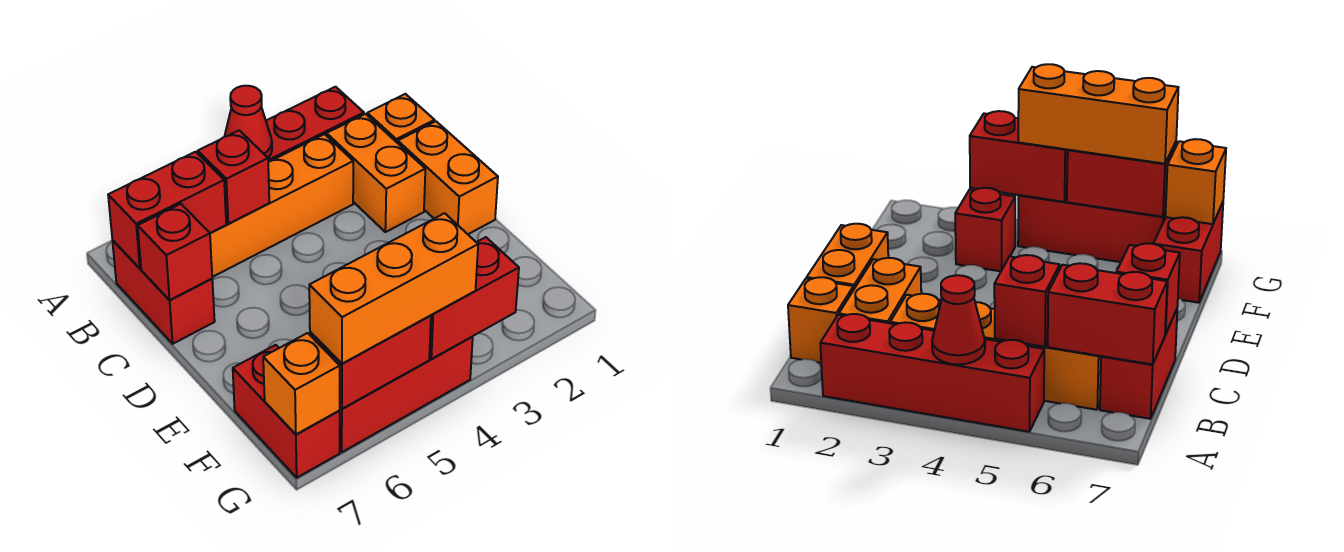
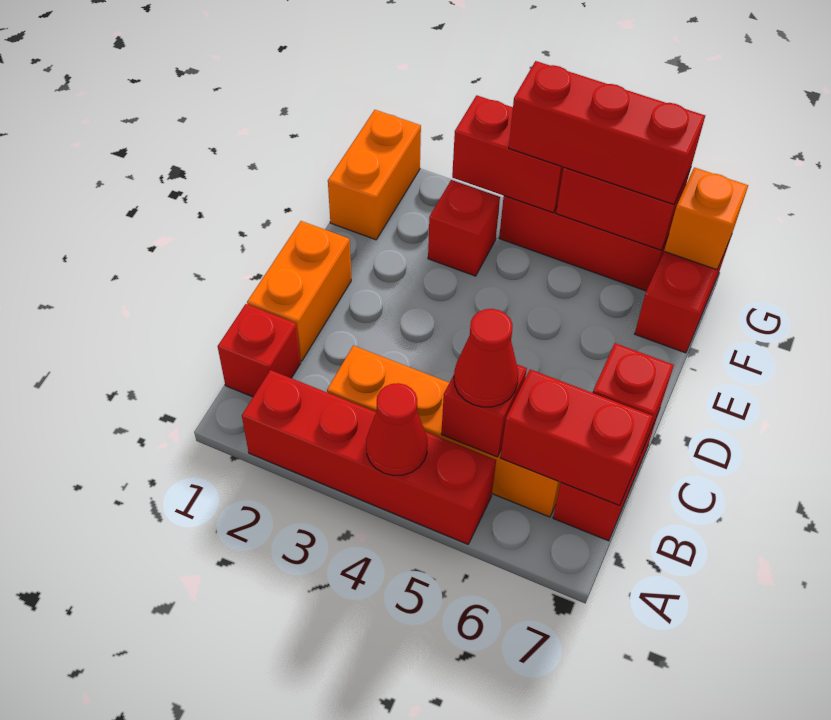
orange 1x1 brick [367,94,435,143] -> red 1x1 brick [218,304,301,397]
orange 1x2 brick [327,114,425,232] -> orange 1x2 brick moved to [328,110,421,240]
none -> red 1x1 cone [454,309,518,407]
orange 1x3 brick [309,213,478,364] -> red 1x3 brick [509,61,705,204]

